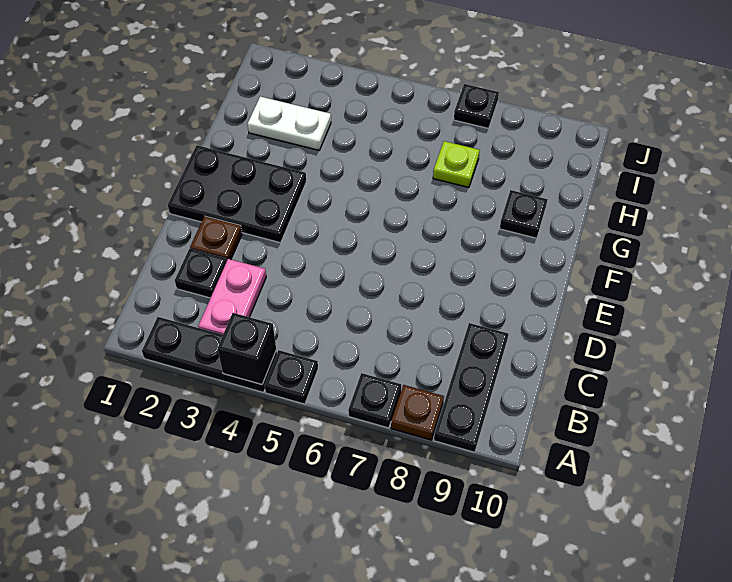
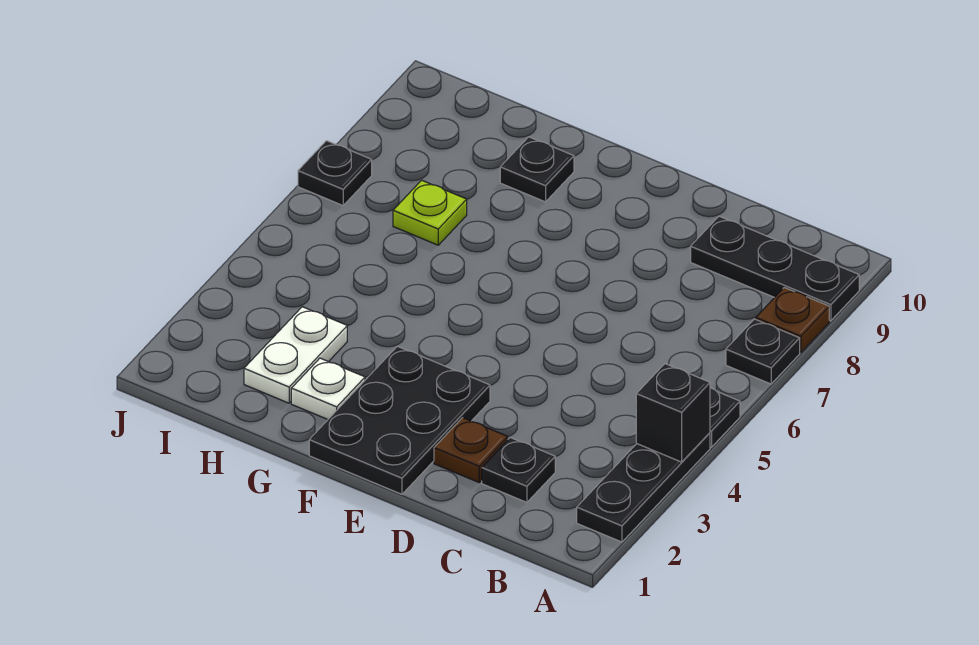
pink 1x2 plate [198,259,266,335] -> none
none -> white 1x1 plate [291,358,365,419]

